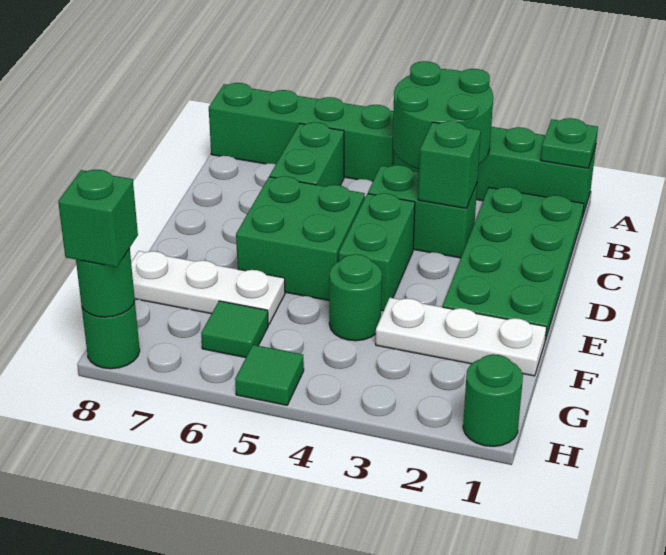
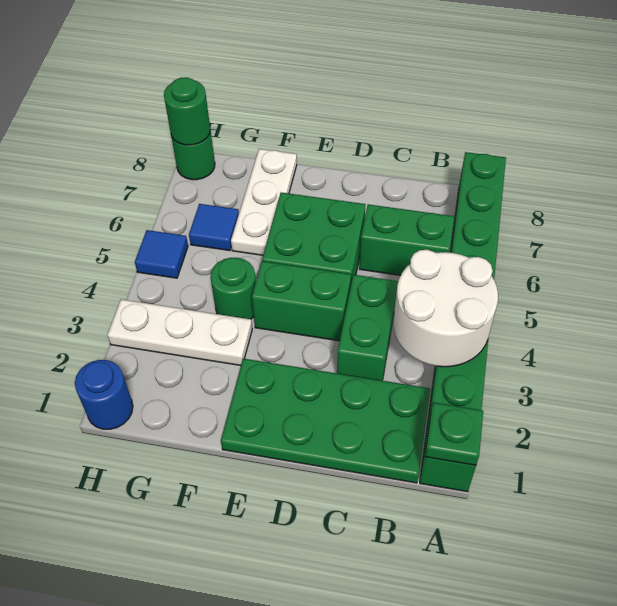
green 2x2 round brick [393,61,493,169] -> white 2x2 round brick [393,250,498,367]
green 1x1 brick [418,121,481,208] -> none
white 1x3 plate [376,298,546,376] -> white 1x3 plate turned to [107,299,252,365]
green 1x1 tile [201,301,268,358] -> blue 1x1 tile [189,204,239,251]
green 1x1 round brick [463,354,523,447] -> blue 1x1 round brick [75,360,133,429]
green 1x1 tile [235,345,304,405] -> blue 1x1 tile [135,230,188,278]
green 1x1 brick [58,170,138,267] -> none

